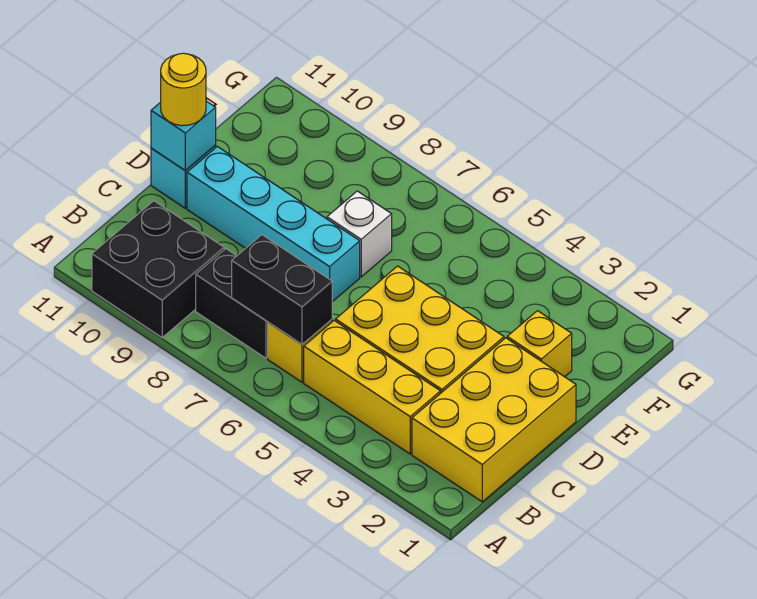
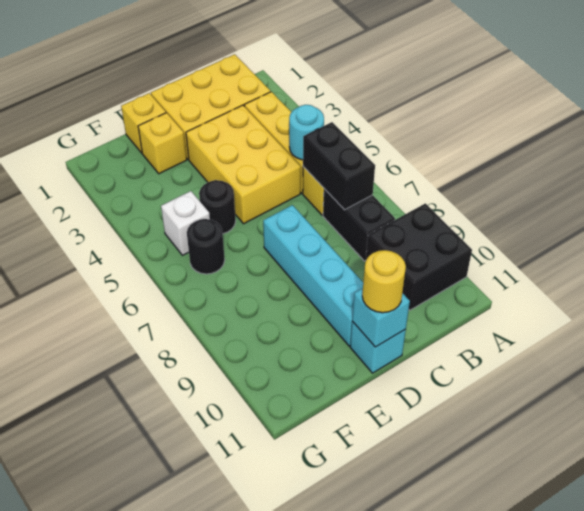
none -> cyan 1x1 round brick [289,105,324,160]
none -> yellow 1x1 brick [121,93,166,153]
none -> black 1x1 round brick [199,180,236,234]
white 1x1 brick [327,191,392,277] -> white 1x1 brick moved to [161,191,210,255]
none -> black 1x1 round brick [187,219,225,274]

